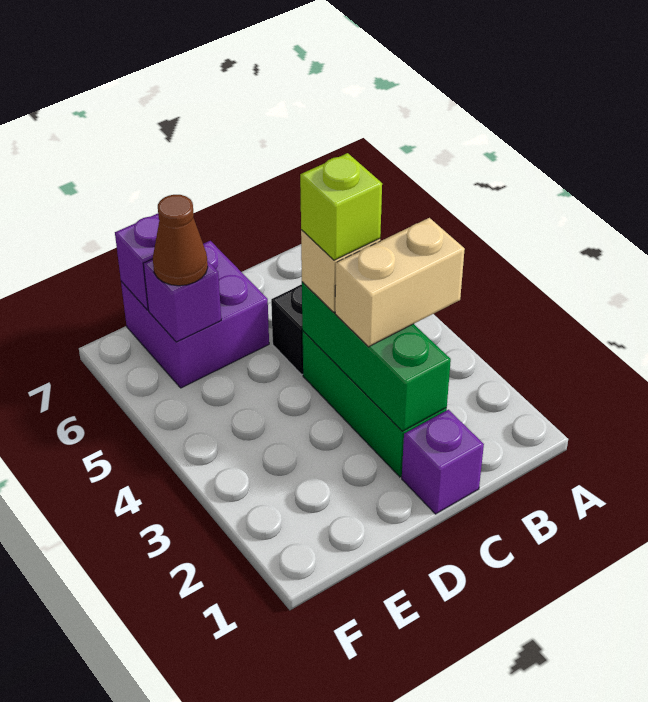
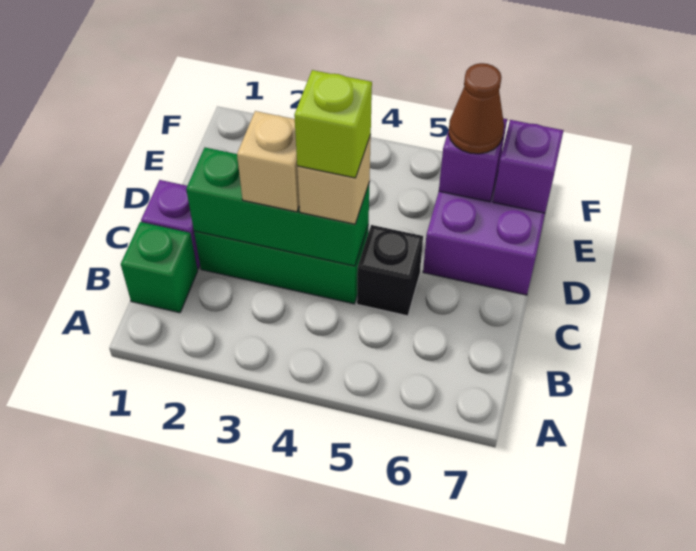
none -> green 1x1 brick [121,222,198,313]
tan 1x2 brick [335,218,465,347] -> tan 1x1 brick [237,111,299,212]

